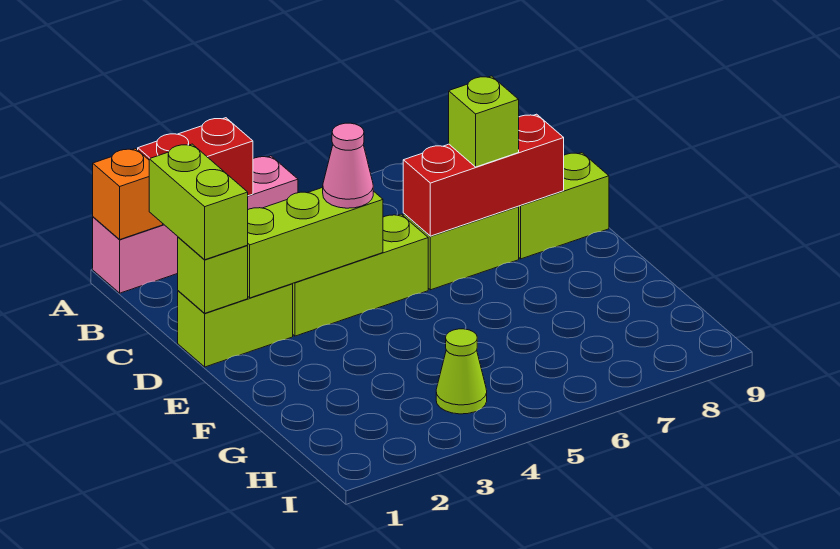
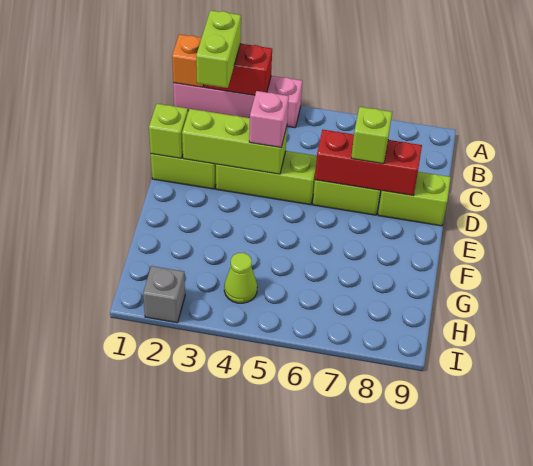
lime 1x2 brick [149,144,248,260] -> lime 1x2 brick moved to [196,10,241,88]
pink 1x1 cone [323,123,373,208] -> pink 1x1 brick [249,91,289,147]
none -> grey 1x1 brick [143,266,185,323]

